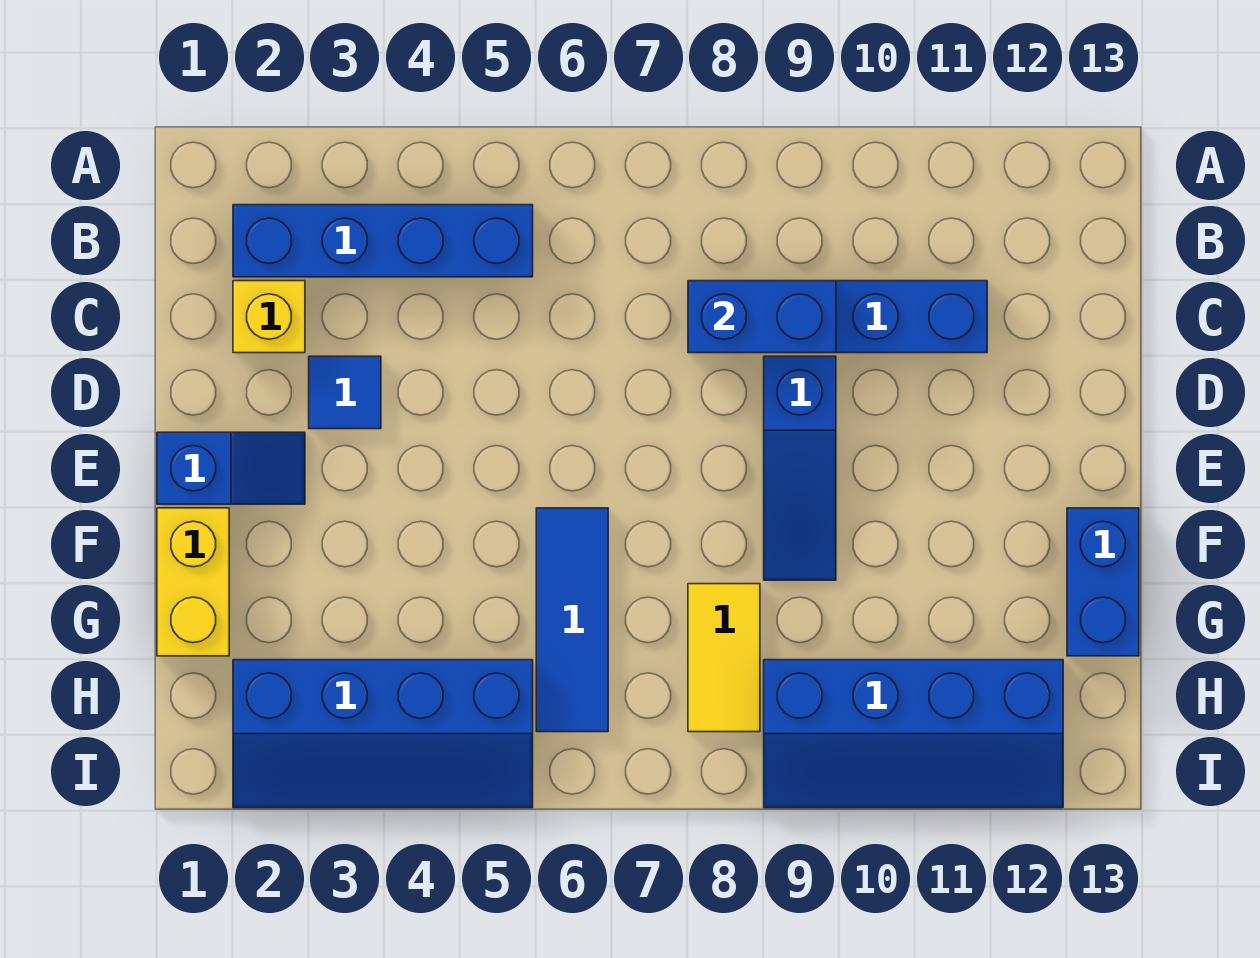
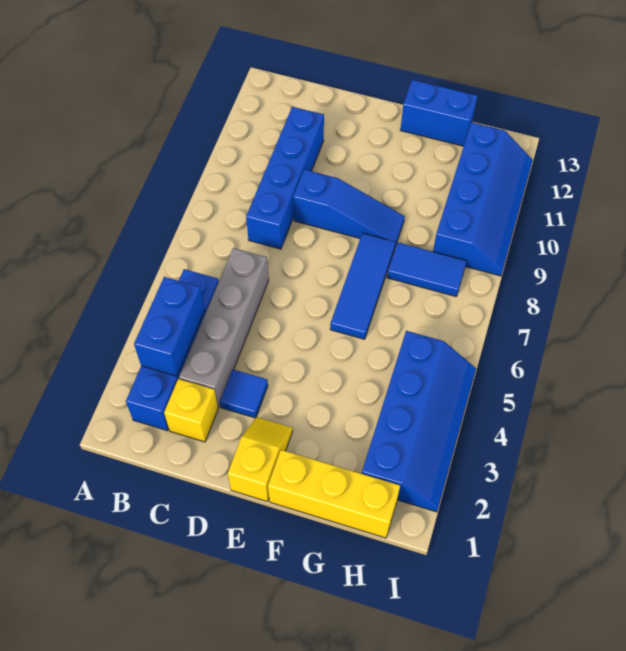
none -> grey 1x4 brick [179,248,269,407]
blue 1x2 brick [688,281,836,353] -> blue 1x2 brick moved to [134,277,205,376]
blue 1x2 slope [157,432,305,504] -> yellow 1x2 slope [228,417,293,502]
yellow 1x2 brick [157,508,229,656] -> yellow 1x3 brick [268,450,400,538]
blue 1x3 tile [536,508,608,732] -> blue 1x3 tile turned to [330,233,396,339]
yellow 1x2 tile [688,584,760,732] -> blue 1x2 tile [387,242,467,297]

